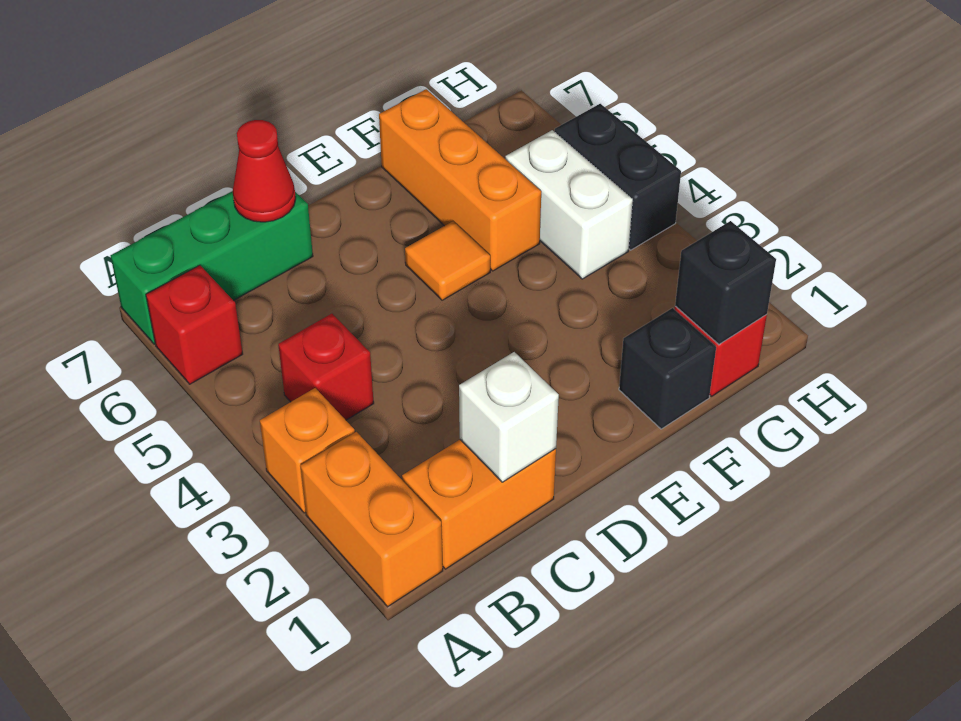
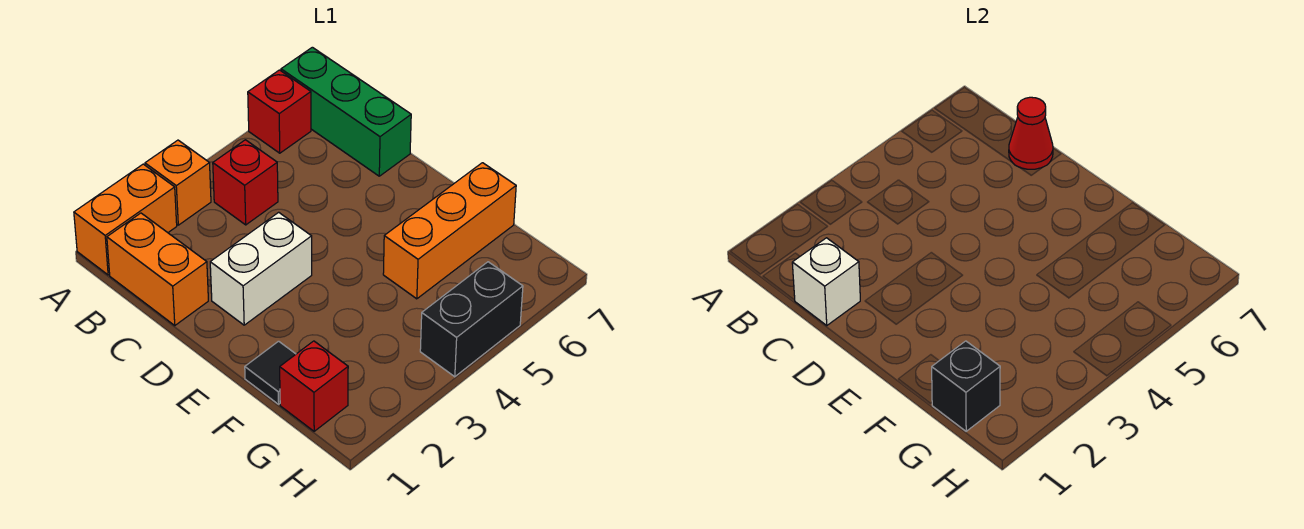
orange 1x1 tile [405,221,490,300] -> none
black 1x1 brick [619,308,716,429] -> black 1x1 tile [245,341,296,404]
white 1x2 brick [505,130,633,279] -> white 1x2 brick moved to [210,212,312,325]

